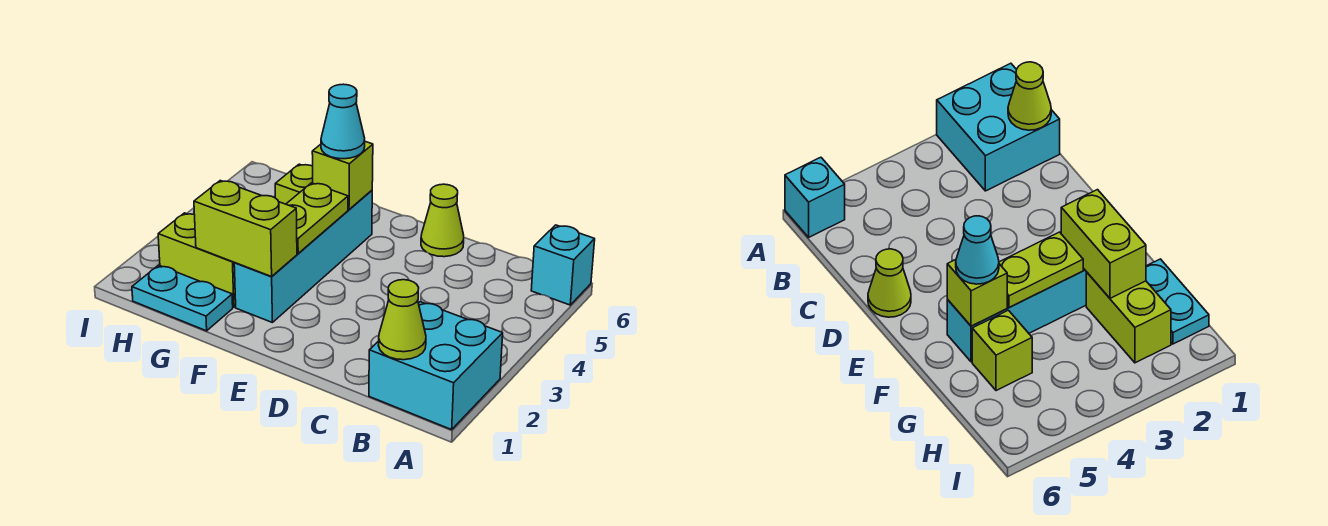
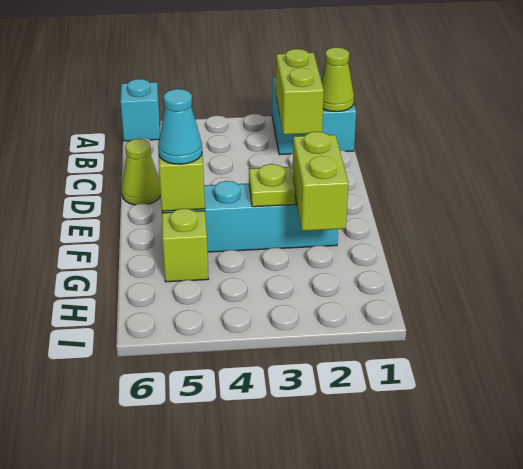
lime 1x2 plate [286,183,348,253] -> lime 1x1 plate [249,164,295,207]
cyan 1x2 plate [132,265,233,331] -> none
lime 1x2 brick [158,213,236,307] -> lime 1x2 brick moved to [276,49,324,135]

